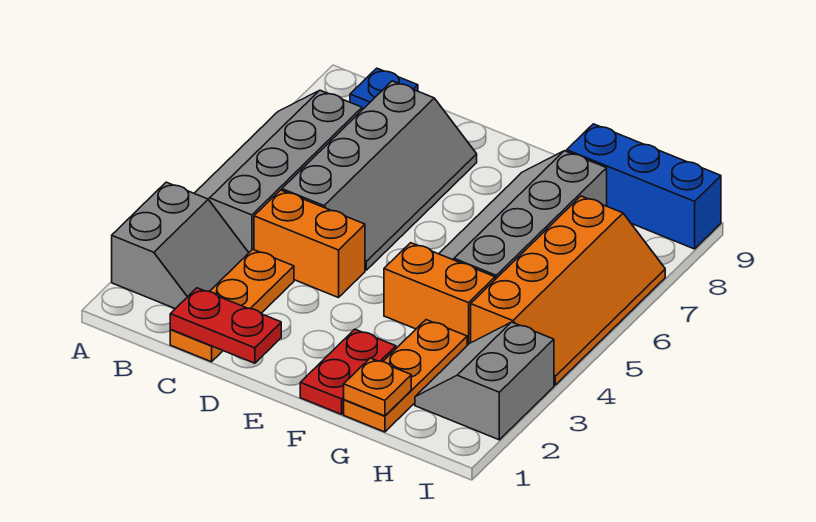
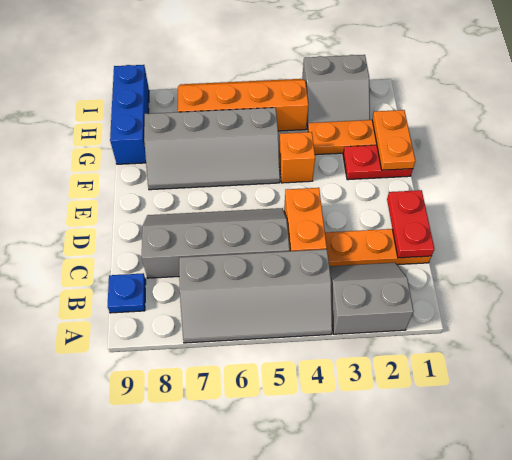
orange 1x2 brick [384,243,495,345] -> orange 1x1 brick [279,132,315,183]
orange 1x1 plate [344,358,411,416] -> orange 1x2 plate [372,110,415,170]

